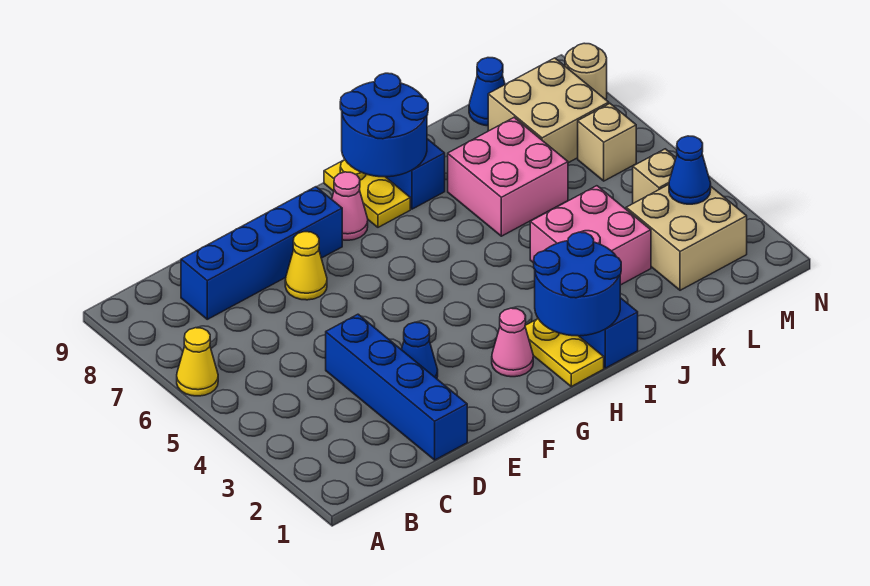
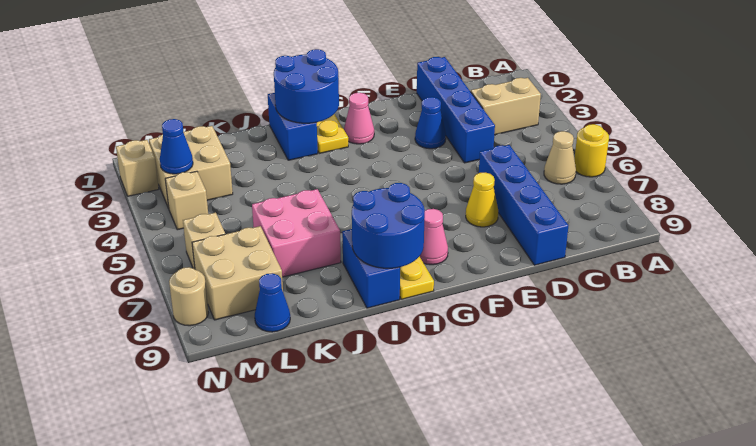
yellow 1x1 cone [177,328,218,396] -> yellow 1x1 round brick [574,124,609,177]
none -> tan 1x2 brick [471,78,541,135]
none -> tan 1x1 cone [544,131,576,184]
blue 1x4 brick [181,187,342,319] -> blue 1x4 brick turned to [479,145,569,265]
pink 2x2 brick [530,186,651,285] -> none
none -> tan 1x1 brick [116,140,159,196]

